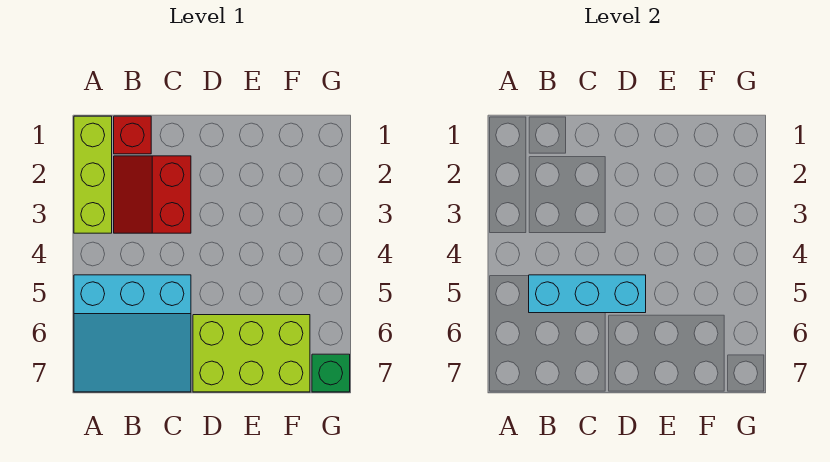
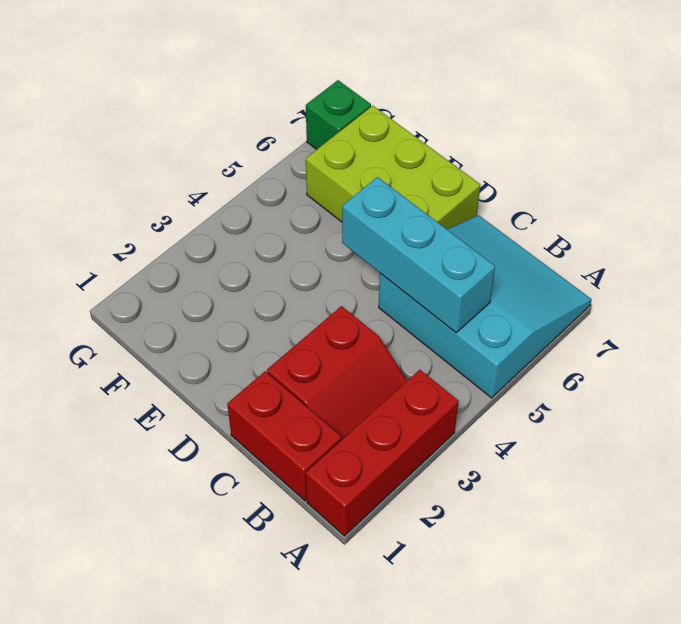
lime 1x3 brick [74,116,112,233] -> red 1x3 brick [306,370,459,536]
red 1x1 brick [114,116,151,154] -> red 1x2 brick [227,371,342,501]

